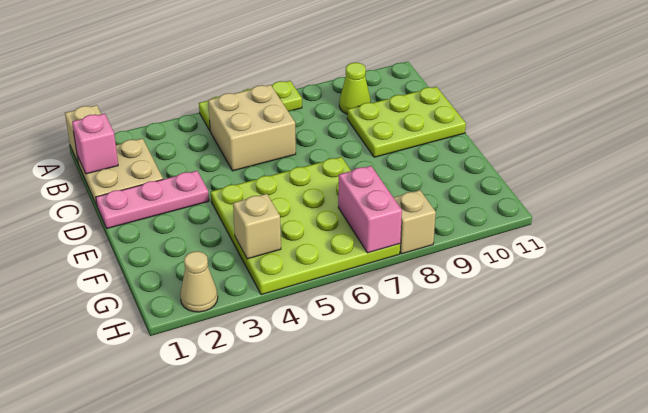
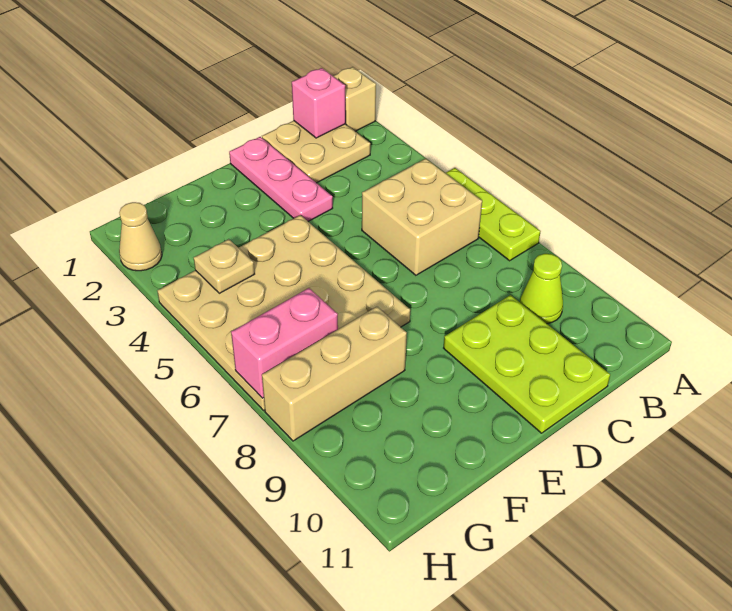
lime 4x4 plate [211,157,400,295] -> tan 4x4 plate [157,215,410,410]
tan 1x1 brick [233,194,281,259] -> tan 1x1 plate [194,239,255,293]
tan 1x1 brick [393,190,436,254] -> tan 1x3 brick [262,307,407,441]

